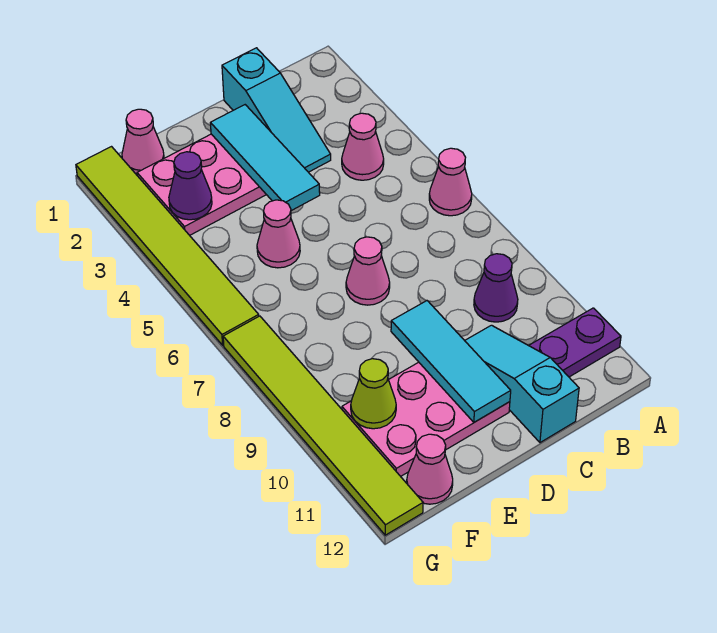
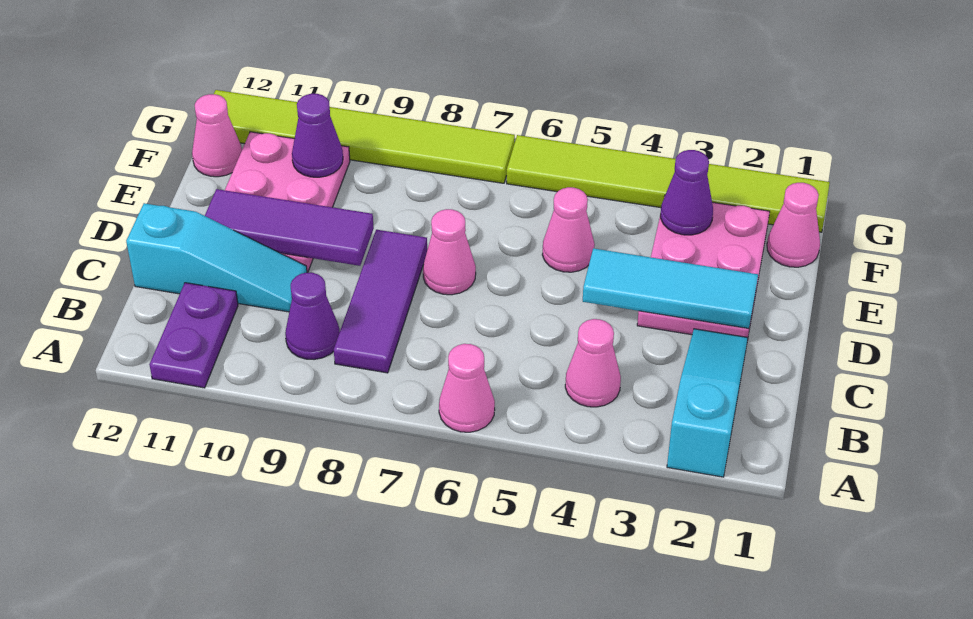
none -> purple 1x3 tile [334,230,427,373]
cyan 1x3 slope [222,48,331,172] -> cyan 1x3 slope turned to [667,329,748,477]
cyan 1x3 tile [391,301,511,422] -> purple 1x3 tile [205,189,374,266]
lime 1x1 cone [351,359,396,429] -> purple 1x1 cone [292,94,343,177]

